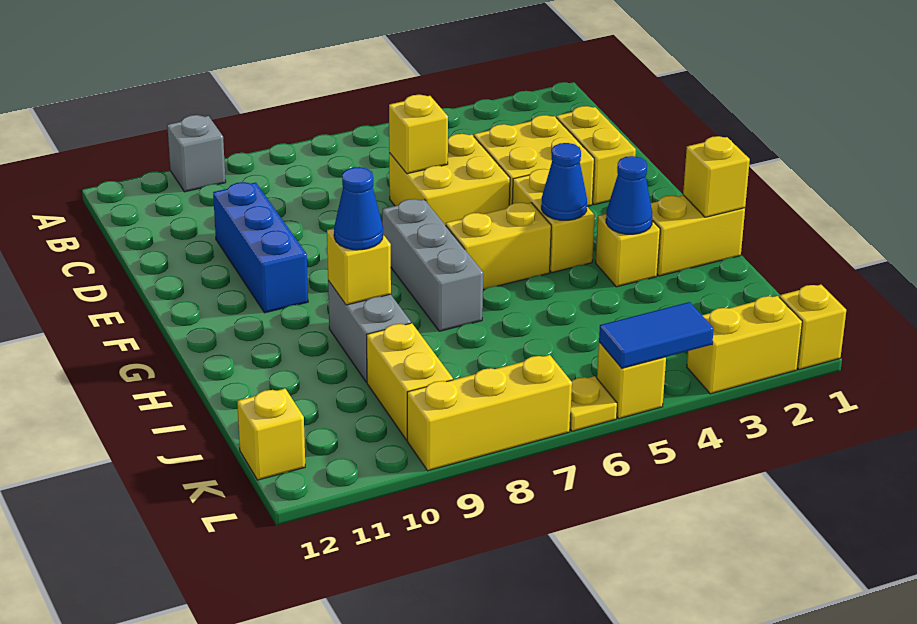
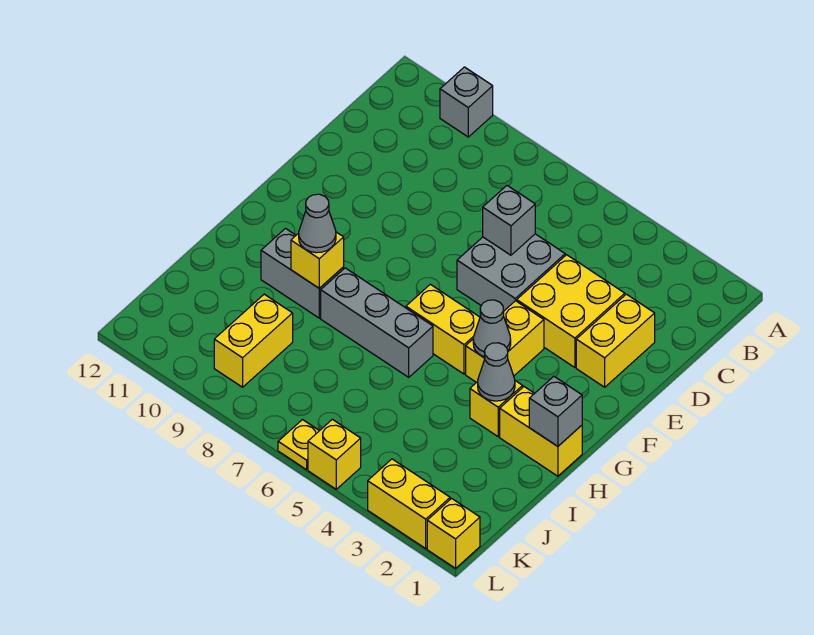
yellow 2x2 brick [389,134,510,225] -> grey 2x2 brick [457,234,565,311]
yellow 1x1 brick [389,95,448,174] -> grey 1x1 brick [483,186,535,255]
blue 1x3 brick [213,182,308,313] -> none
grey 1x3 brick [382,199,483,331] -> grey 1x3 brick turned to [321,268,433,377]
blue 1x1 cone [541,143,587,220] -> grey 1x1 cone [473,300,511,357]
yellow 1x1 brick [683,136,750,217] -> grey 1x1 brick [529,376,582,446]
blue 1x1 cone [606,156,652,234] -> grey 1x1 cone [478,343,515,401]
grey 1x2 brick [328,281,411,382] -> grey 1x2 brick turned to [261,229,344,318]
blue 1x1 cone [334,167,383,250] -> grey 1x1 cone [299,194,336,253]
yellow 1x1 brick [237,388,305,480] -> none
blue 1x2 tile [599,302,714,368] -> none
yellow 1x3 brick [407,355,572,471] -> none

